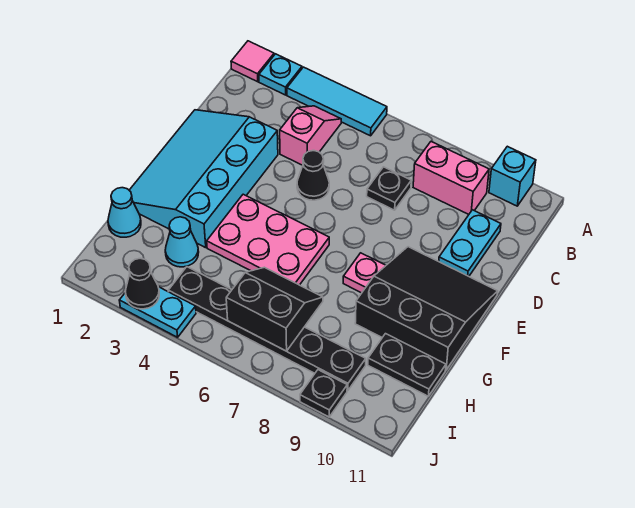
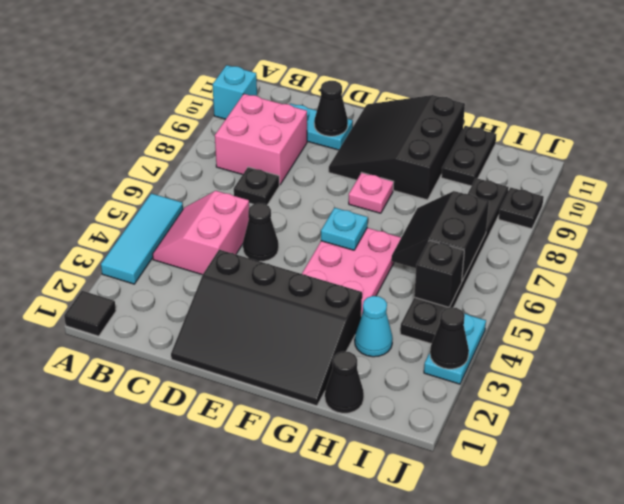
pink 1x1 tile [231,41,274,82] -> black 1x1 tile [64,291,116,336]
cyan 1x1 plate [259,54,302,95] -> cyan 1x1 plate moved to [321,208,368,250]
pink 1x2 slope [280,106,341,165] -> pink 2x2 slope [153,191,249,275]
pink 1x2 brick [413,142,489,214] -> pink 2x2 brick [215,94,307,185]
cyan 3x4 slope [129,110,278,248] -> black 3x4 slope [171,250,362,406]
none -> black 1x1 cone [314,81,348,136]
cyan 1x1 cone [108,188,141,237] -> black 1x1 cone [325,351,364,413]
none -> black 1x1 brick [414,240,464,307]

